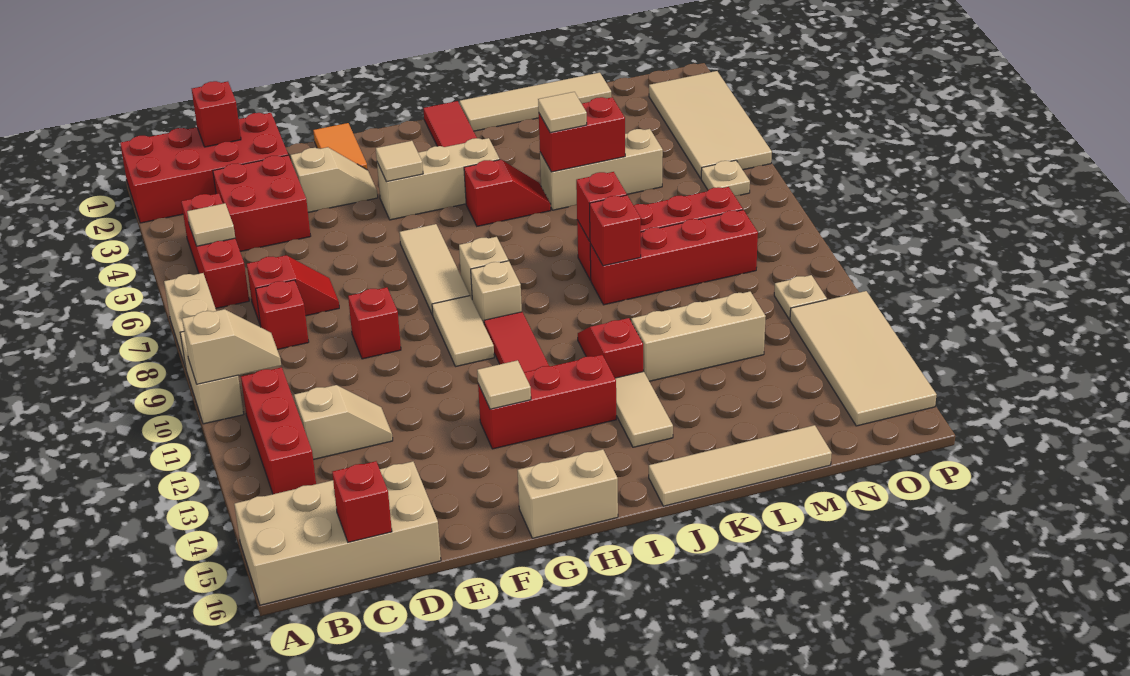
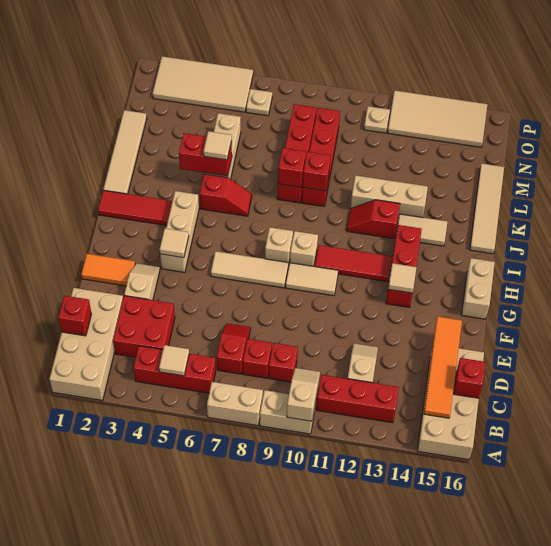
red 2x4 brick [120,113,288,223] -> tan 2x4 brick [49,288,123,400]
none -> orange 1x4 tile [424,317,462,418]
red 1x1 brick [348,287,401,359] -> red 1x1 brick moved to [269,343,298,382]
red 1x2 slope [464,160,551,226] -> red 1x2 slope turned to [200,174,252,216]
red 1x2 brick [539,97,625,172] -> red 1x2 brick turned to [179,133,232,176]
tan 1x3 brick [631,291,766,381] -> tan 1x3 brick turned to [350,175,428,218]

